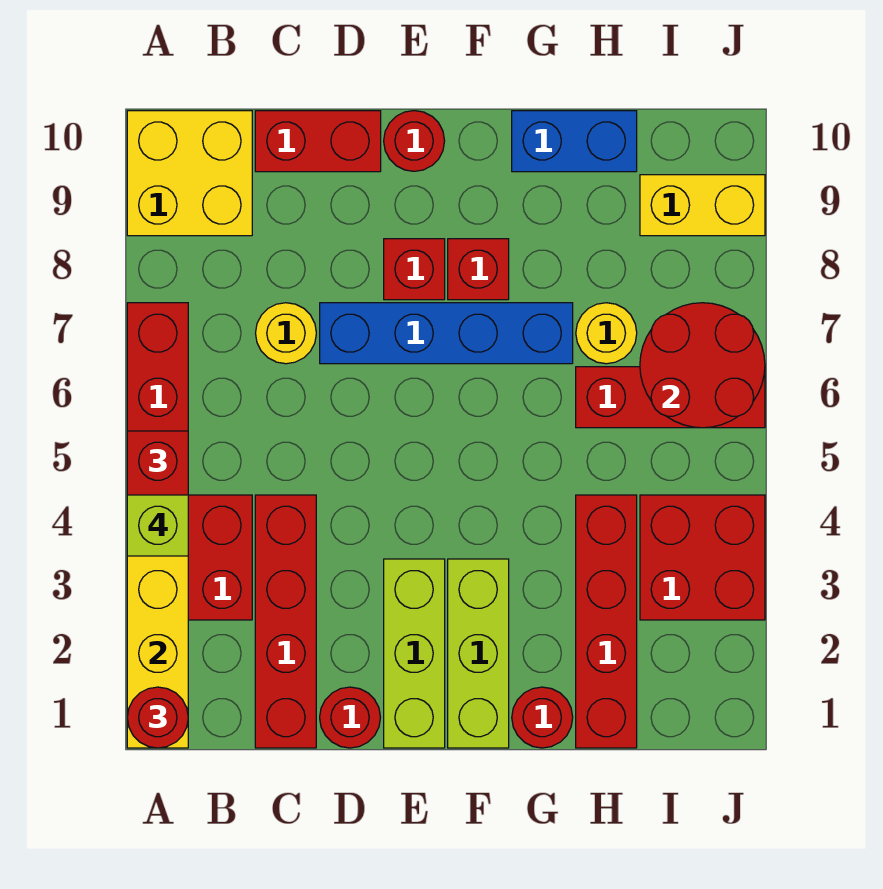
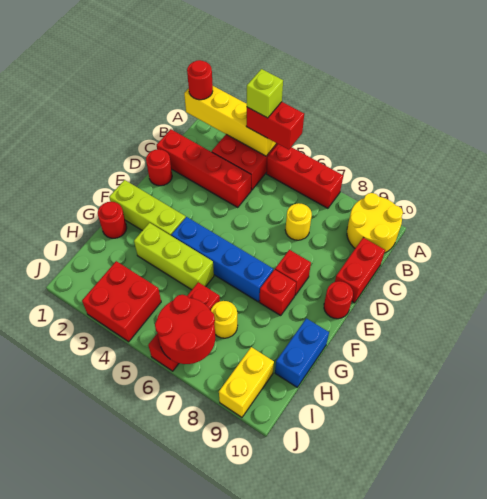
yellow 2x2 brick [127,111,252,236] -> yellow 2x2 round brick [347,193,403,253]
blue 1x4 brick [320,303,573,364] -> blue 1x4 brick turned to [171,217,273,302]
lime 1x3 brick [384,559,445,748] -> lime 1x3 brick moved to [134,223,214,290]
red 1x4 brick [576,495,637,748] -> none

